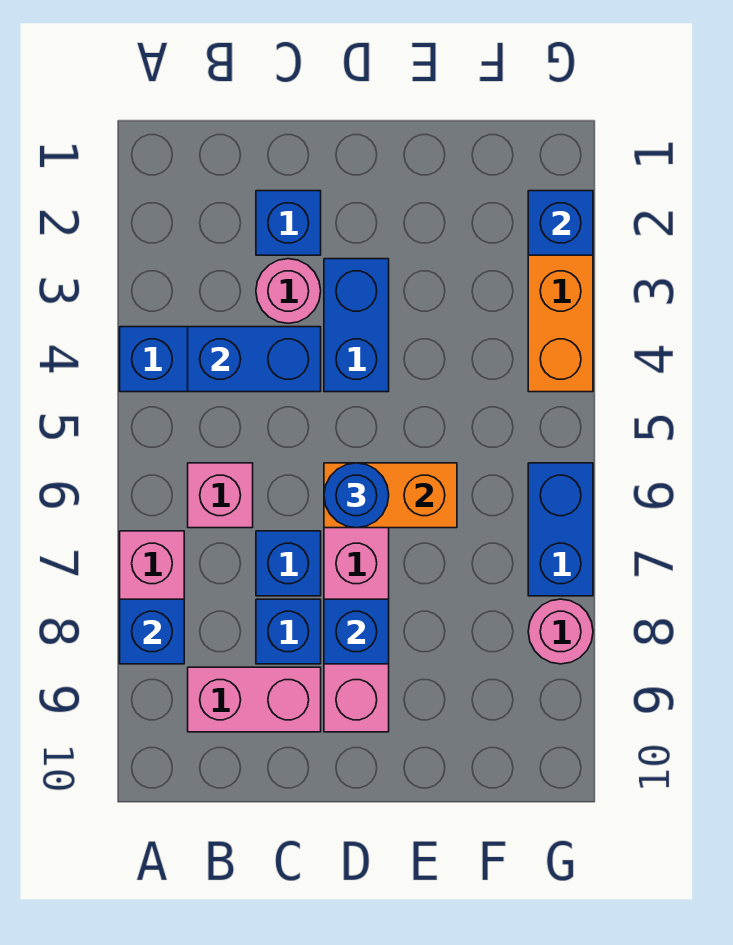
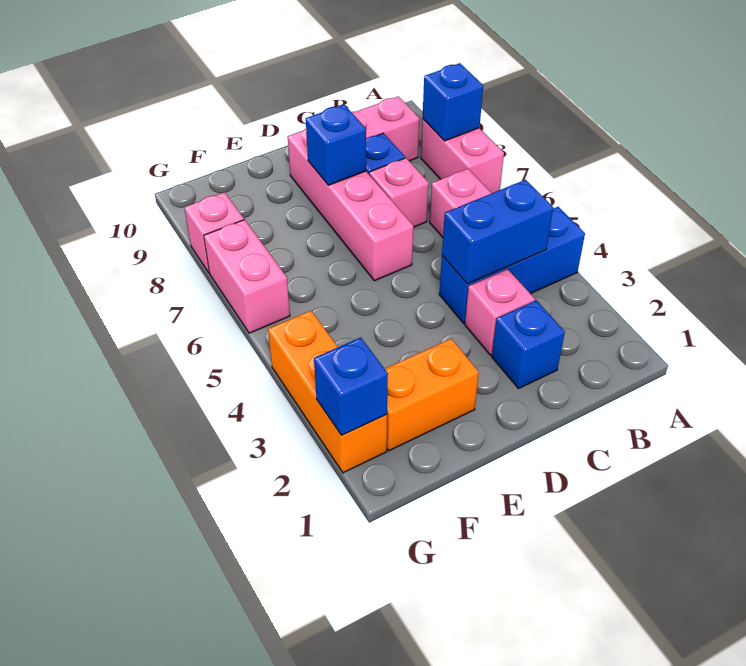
pink 1x1 round brick [256,259,321,323] -> pink 1x1 brick [465,269,535,355]
blue 1x1 brick [256,531,321,596] -> pink 1x1 brick [369,158,429,227]
blue 1x2 brick [324,259,389,392] -> none
orange 1x2 brick [324,463,457,528] -> orange 1x2 brick moved to [385,339,479,451]
blue 1x1 round brick [324,463,389,528] -> none
blue 1x2 brick [528,463,593,596] -> pink 1x2 brick [204,220,290,333]
pink 1x1 round brick [528,599,593,664] -> pink 1x1 brick [184,192,244,273]

